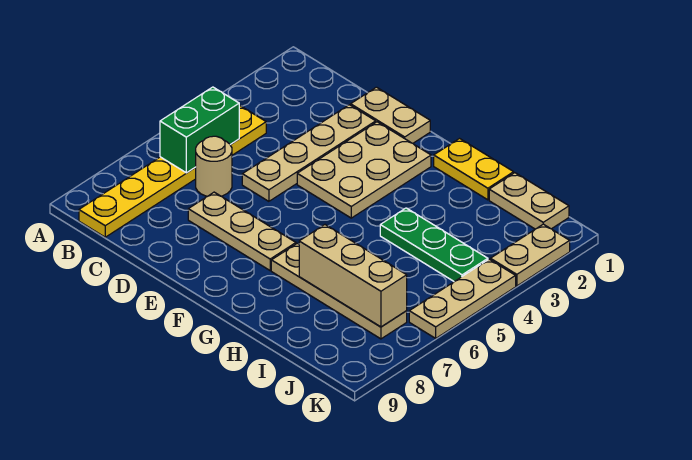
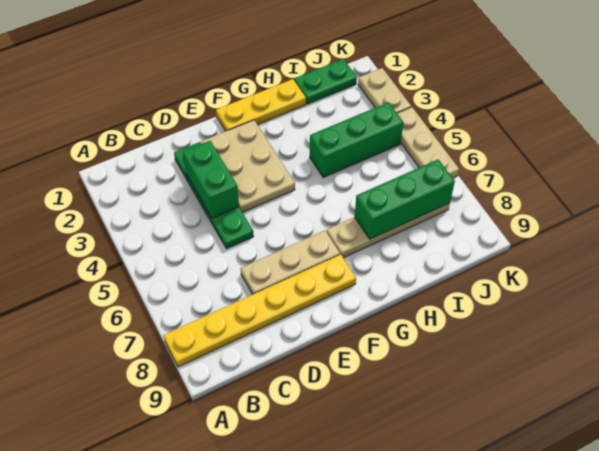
yellow 1x6 plate [79,106,266,237] -> yellow 1x6 plate turned to [163,254,356,367]
green 1x2 brick [160,87,239,173] -> green 1x2 brick moved to [183,141,239,218]
tan 1x1 round brick [196,136,232,196] -> none
tan 1x2 plate [351,87,430,143] -> none
tan 1x4 plate [242,105,376,201] -> green 1x4 plate [174,142,254,249]
yellow 1x2 plate [434,139,514,200] -> yellow 1x3 plate [216,79,306,131]
green 1x3 plate [380,208,488,281] -> green 1x3 brick [310,102,403,177]
tan 1x3 brick [299,225,407,327] -> green 1x3 brick [355,159,455,239]
tan 1x2 plate [489,173,569,229] -> green 1x2 plate [294,59,357,104]

